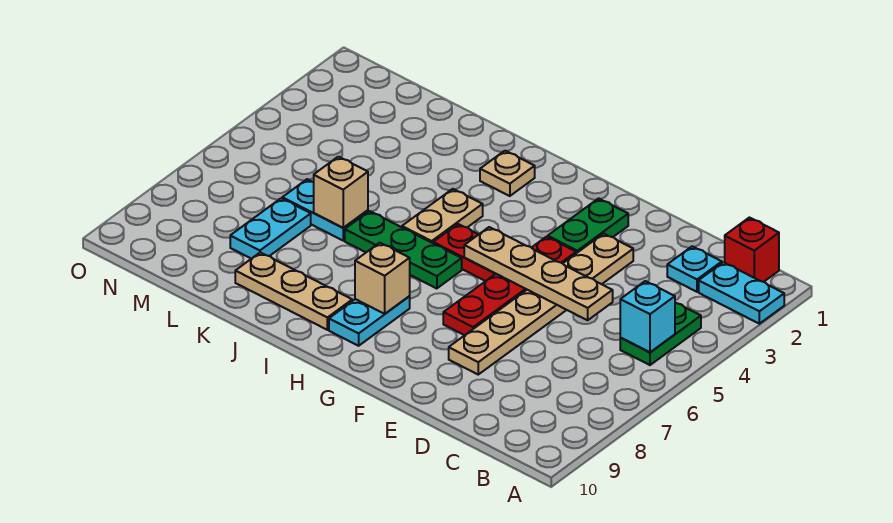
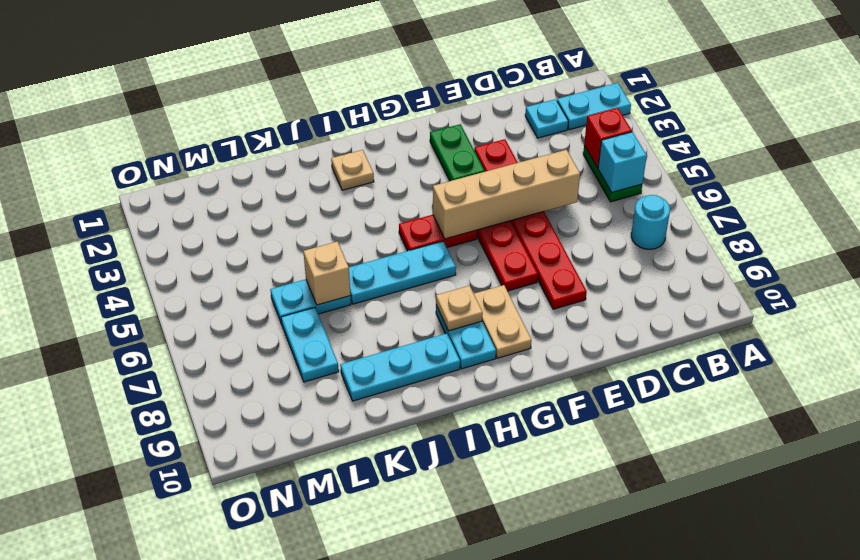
red 1x1 brick [725,218,779,282] -> red 1x1 brick moved to [584,108,632,168]
none -> cyan 1x1 round brick [631,195,670,249]
tan 1x4 plate [464,227,613,320] -> tan 1x4 brick [433,150,580,239]
tan 1x6 plate [449,234,633,374] -> red 1x6 plate [474,139,587,309]
green 1x3 plate [345,211,462,289] -> cyan 1x3 plate [349,241,456,304]
tan 1x1 brick [355,243,410,314] -> tan 1x1 plate [436,286,483,331]
tan 1x2 plate [402,189,483,243] -> tan 1x2 plate moved to [474,285,532,358]
tan 1x3 plate [235,252,352,330] -> cyan 1x3 plate [340,333,460,401]

